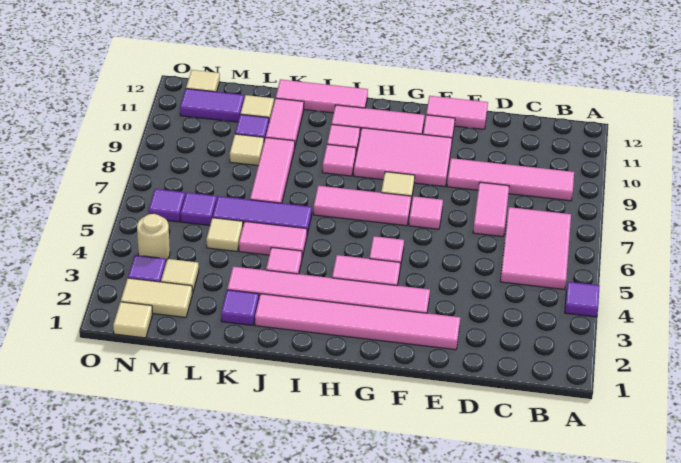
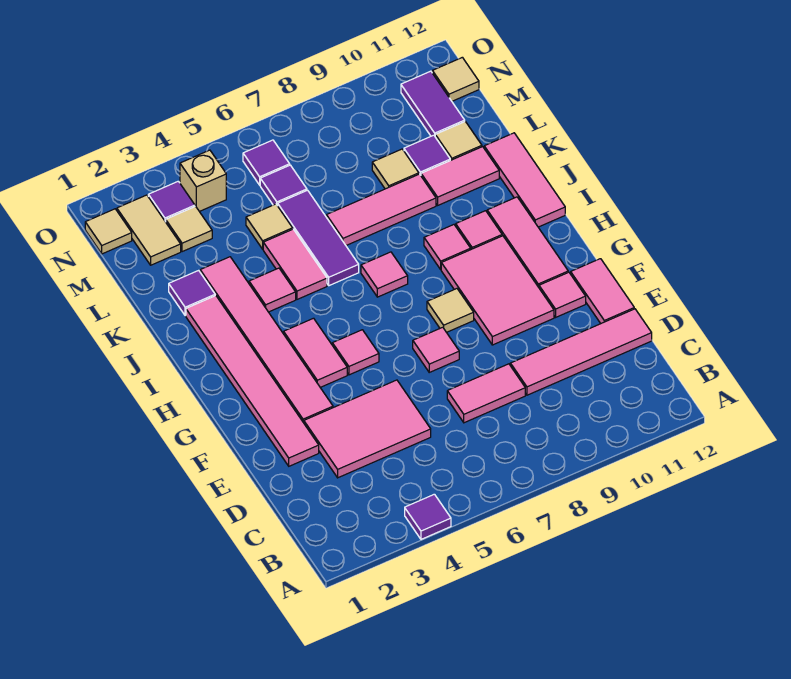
pink 2x3 tile [500,207,571,290] -> pink 2x3 tile moved to [304,380,431,478]
pink 1x4 tile [447,158,574,201] -> pink 1x4 tile turned to [510,309,652,395]
pink 1x3 tile [313,186,411,226] -> pink 1x1 tile [361,252,408,297]
tan 1x1 round brick [137,214,170,260] -> tan 1x1 brick [180,150,226,212]

